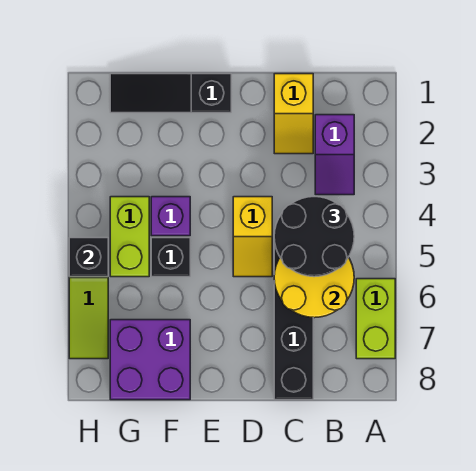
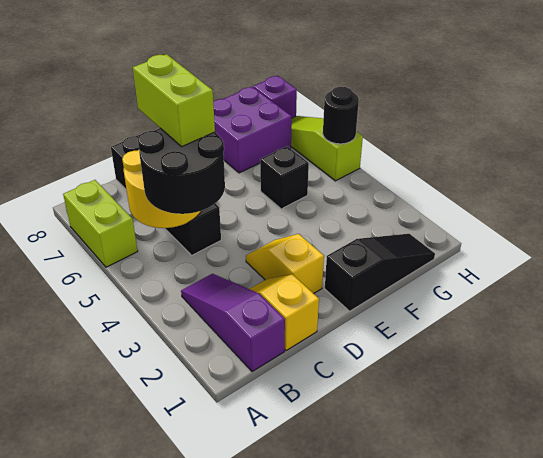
purple 1x2 slope [315,115,354,195] -> purple 1x3 slope [181,274,285,372]
yellow 1x2 slope [233,197,272,277] -> yellow 1x2 slope moved to [246,234,324,294]
purple 1x1 brick [151,197,190,236] -> purple 1x1 brick moved to [253,76,297,118]
lime 1x2 brick [110,197,149,277] -> lime 1x2 brick moved to [133,54,215,147]
black 1x1 brick [69,238,108,277] -> black 1x1 round brick [323,87,359,144]

